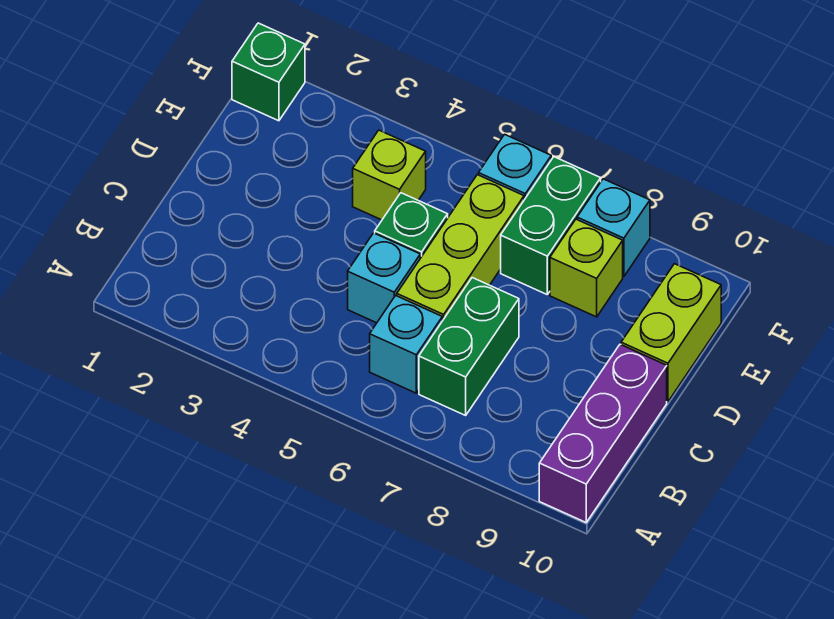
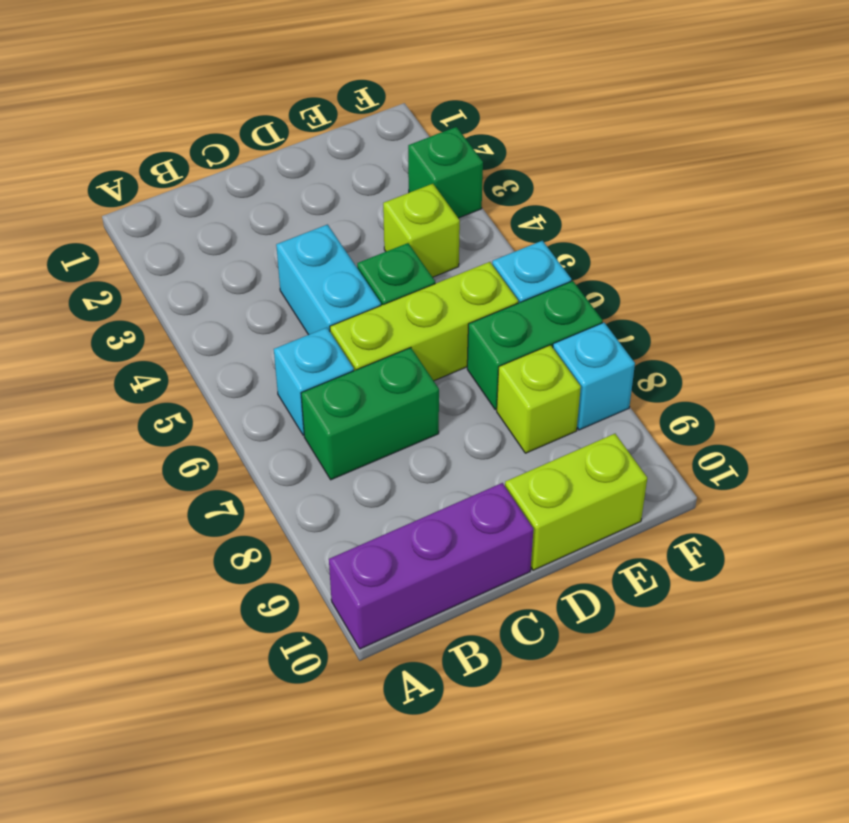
cyan 1x1 brick [348,233,420,323] -> cyan 1x2 brick [276,225,381,335]
green 1x1 brick [232,23,305,121] -> green 1x1 brick moved to [408,127,483,218]

